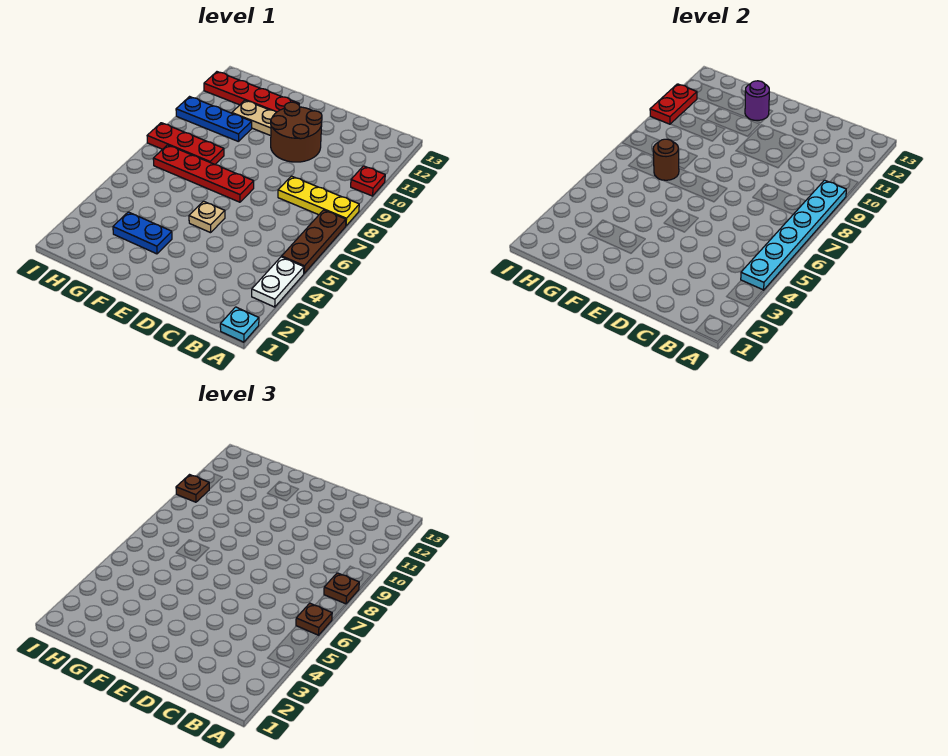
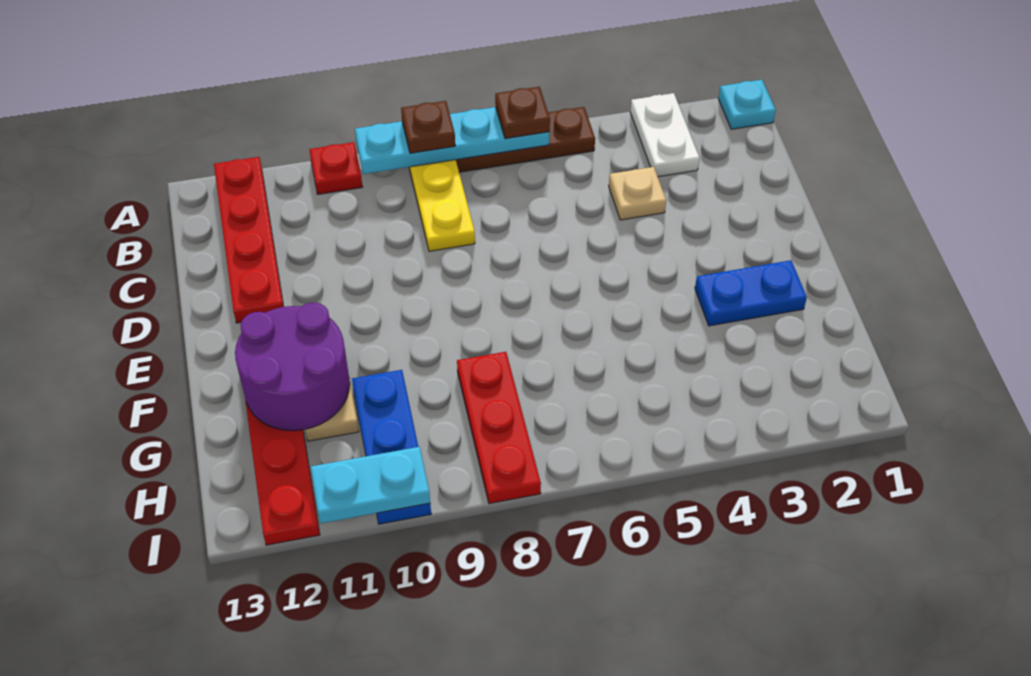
white 1x2 plate [252,257,304,307] -> white 1x2 plate turned to [630,93,699,177]
cyan 1x6 plate [741,180,846,290] -> cyan 1x4 plate [355,107,550,174]
brown 2x2 round brick [271,102,322,162] -> none
tan 1x1 plate [189,201,225,233] -> tan 1x1 plate moved to [609,167,666,220]
red 1x4 plate [153,145,254,202] -> red 1x4 plate moved to [214,157,284,323]
blue 1x2 plate [113,212,172,254] -> blue 1x2 plate turned to [695,260,807,326]
purple 1x1 round brick [745,81,769,121] -> purple 2x2 round brick [235,303,350,431]
brown 1x1 round brick [653,139,679,180] -> none
red 1x2 plate [650,84,697,124] -> cyan 1x2 plate [311,447,430,523]
brown 1x1 plate [176,475,209,502] -> none

